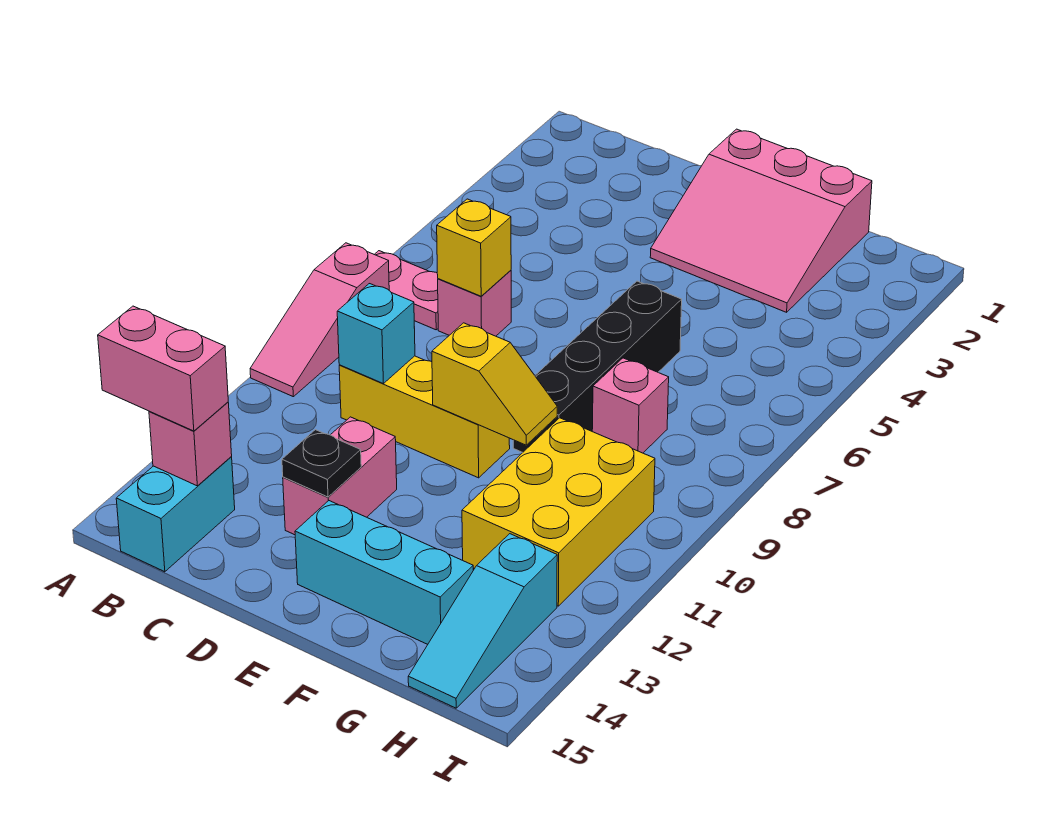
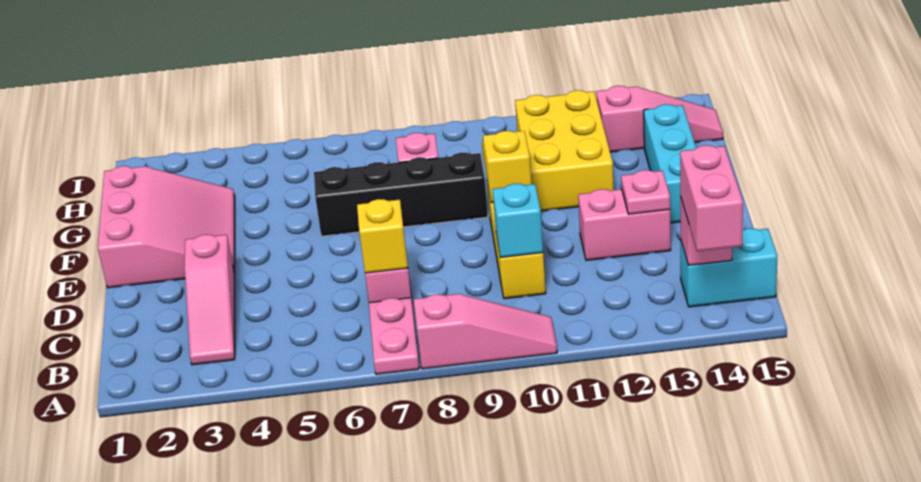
none -> pink 1x3 slope [185,234,235,365]
black 1x1 plate [282,430,361,497] -> pink 1x1 plate [621,170,670,214]
yellow 2x3 brick [462,418,655,606] -> yellow 2x3 brick turned to [515,90,614,211]
cyan 1x3 slope [408,534,557,708] -> pink 1x3 slope [596,86,723,152]

